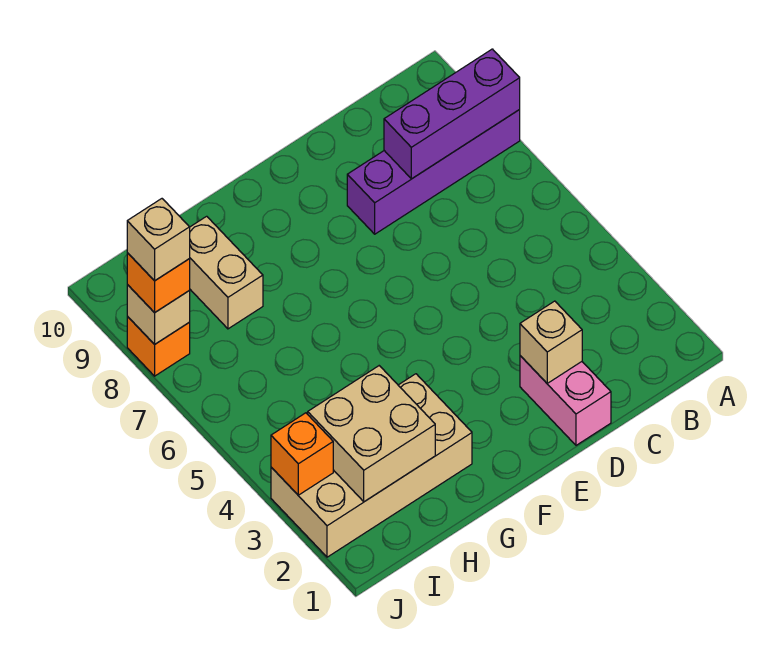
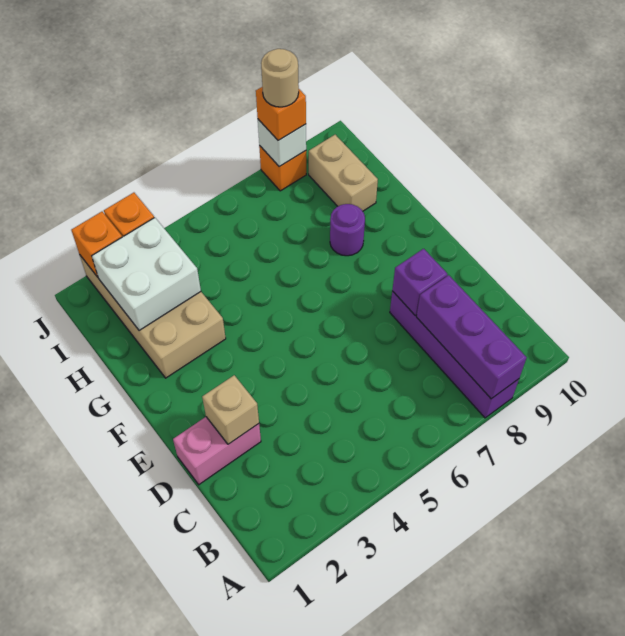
none -> purple 1x1 brick [392,249,447,315]
none -> purple 1x1 round brick [330,204,365,256]
tan 2x2 brick [308,366,435,502] -> white 2x2 brick [92,218,201,331]
tan 1x2 brick [189,216,263,329] -> tan 1x2 brick turned to [309,135,378,211]
none -> orange 1x1 brick [72,212,122,277]
tan 1x1 brick [127,285,190,344] -> white 1x1 brick [258,120,306,167]
tan 1x1 brick [127,199,190,281] -> tan 1x1 round brick [261,49,299,107]

